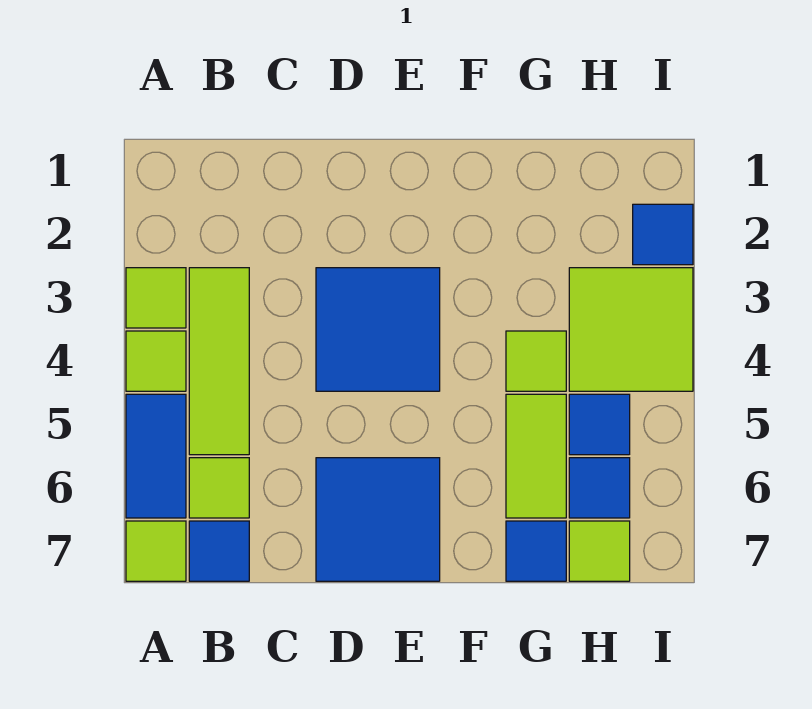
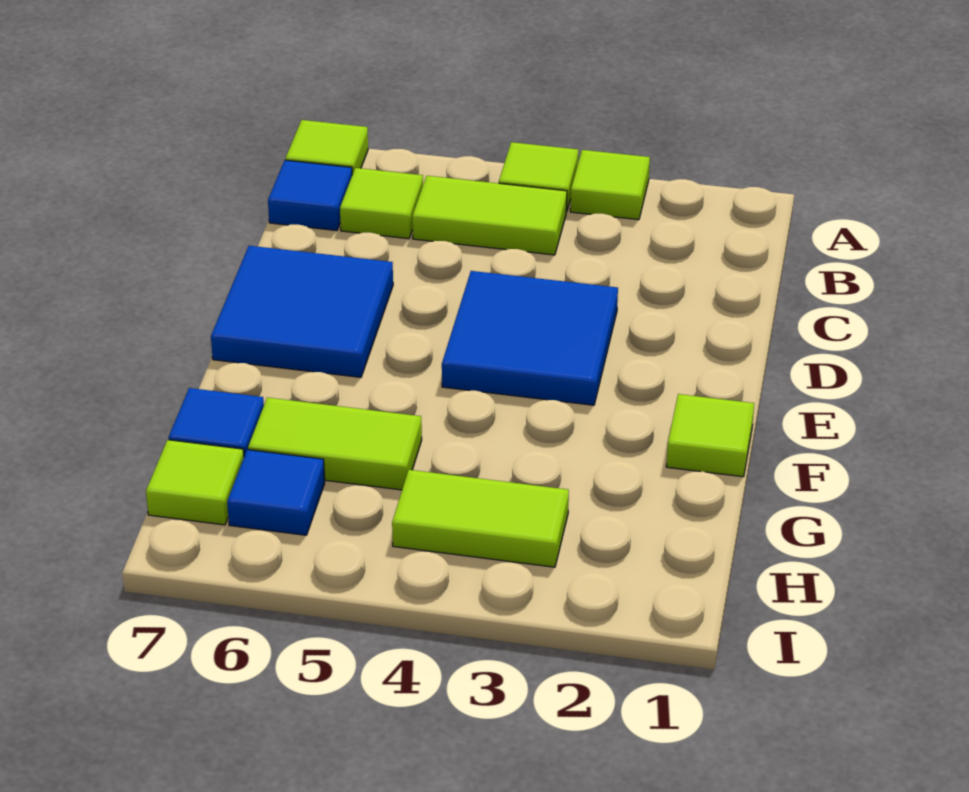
blue 1x2 tile [126,394,186,518] -> none
lime 1x3 tile [189,268,249,455] -> lime 1x2 tile [412,176,567,255]
lime 1x1 tile [506,331,566,391] -> lime 1x1 tile moved to [666,394,754,477]
lime 2x2 tile [569,268,693,391] -> lime 1x2 tile [392,470,569,567]
blue 1x1 tile [569,394,630,455] -> none
blue 1x1 tile [633,204,693,265] -> none

